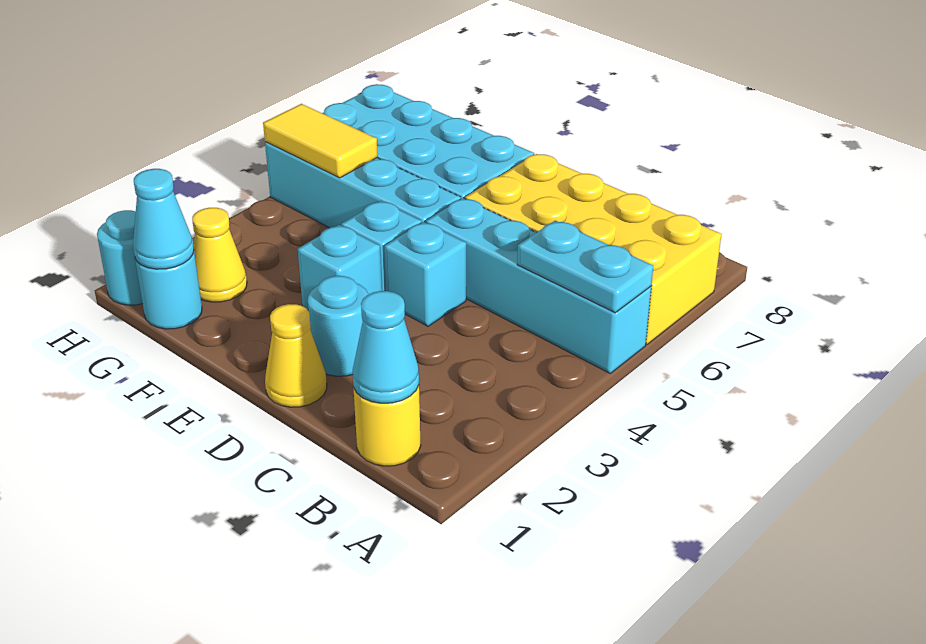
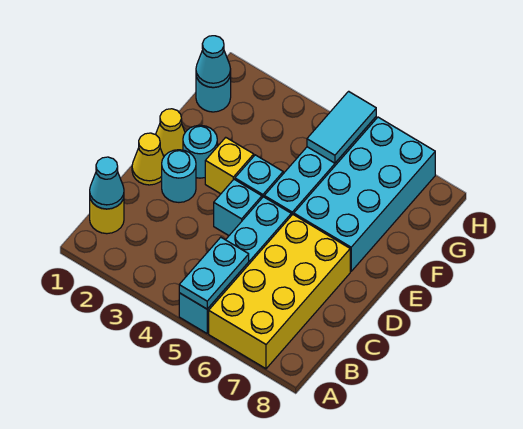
cyan 1x1 brick [298,225,382,310] -> yellow 1x1 brick [205,137,254,194]
yellow 1x1 cone [192,208,247,302] -> yellow 1x1 cone moved to [156,109,185,156]
yellow 1x2 tile [263,104,378,178] -> cyan 1x2 tile [307,91,376,163]
cyan 1x1 round brick [97,210,143,305] -> cyan 1x1 round brick moved to [183,125,217,178]

